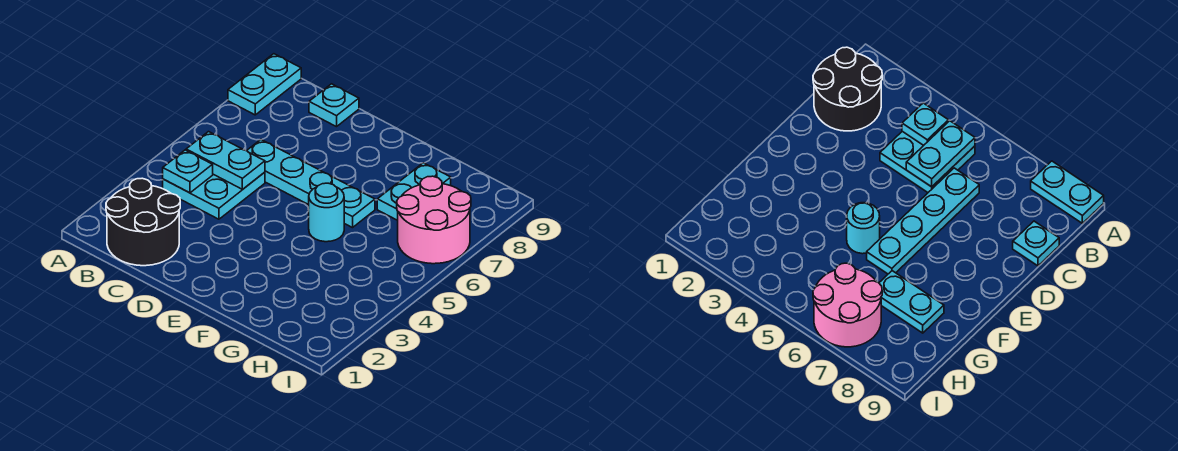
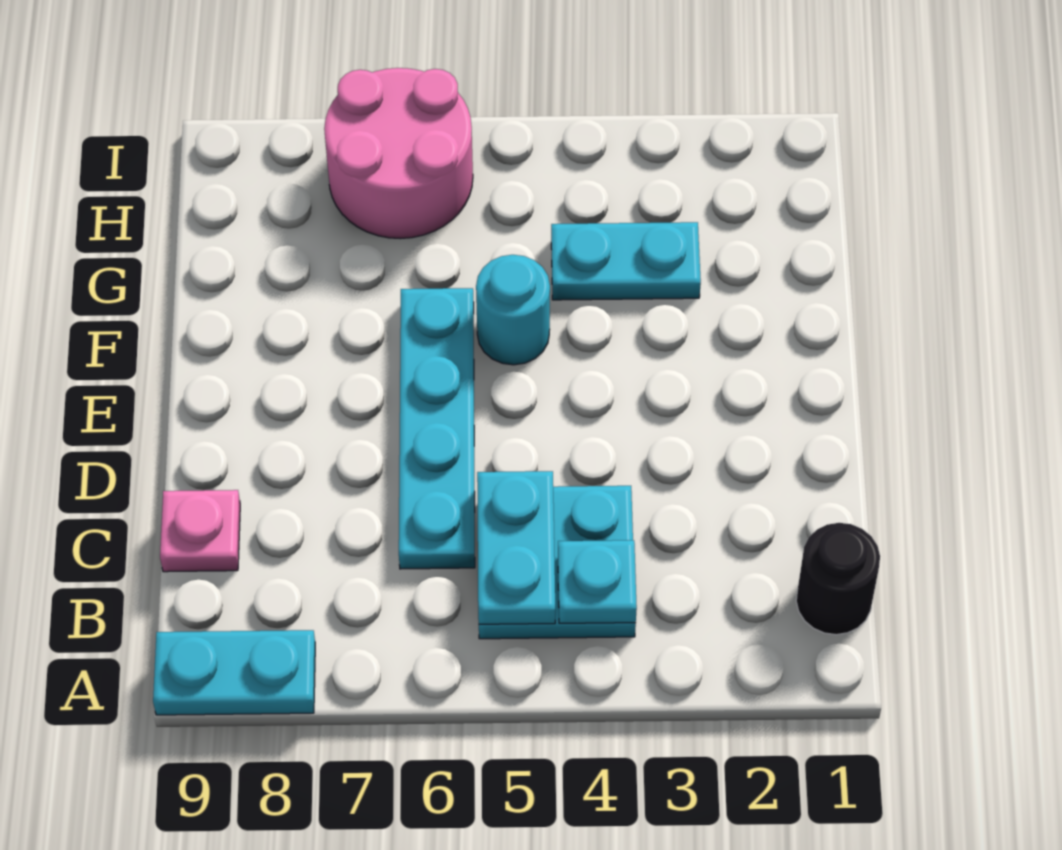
black 2x2 round brick [106,178,180,266] -> black 1x1 round brick [796,523,880,635]
cyan 1x1 plate [309,84,359,127] -> pink 1x1 plate [160,490,240,572]
cyan 1x2 plate [377,163,451,220] -> cyan 1x2 plate moved to [551,222,701,300]

